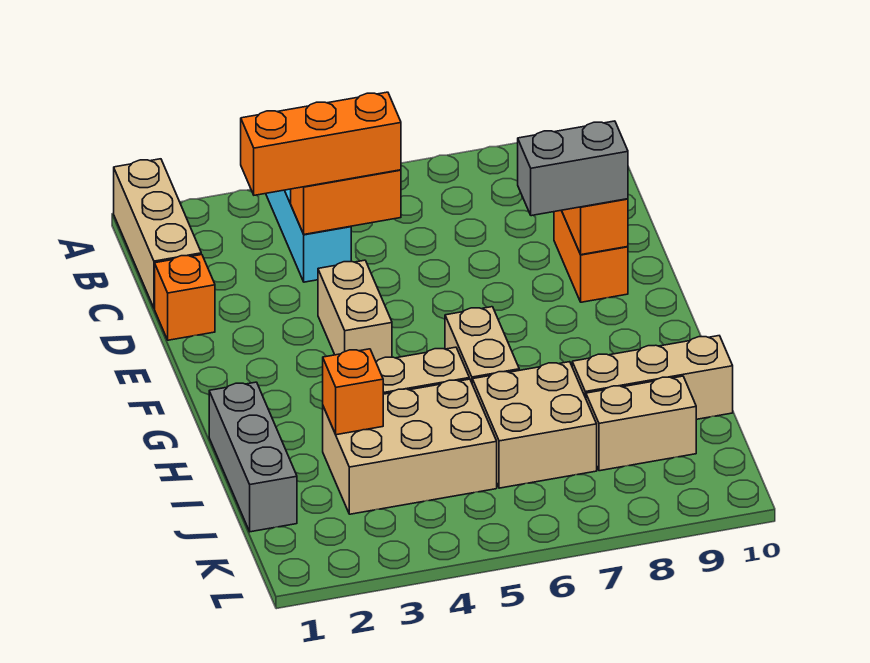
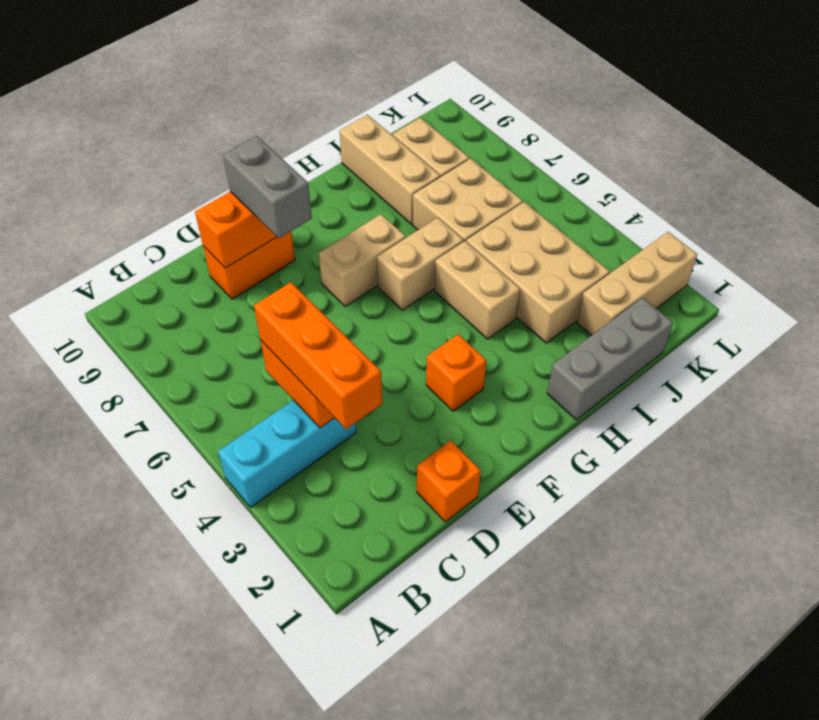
tan 1x3 brick [114,159,201,308] -> tan 1x3 brick moved to [577,232,697,335]
tan 1x2 brick [318,260,392,361] -> tan 1x2 brick moved to [319,214,406,306]
orange 1x1 brick [323,349,383,435] -> orange 1x1 brick moved to [426,334,486,411]

